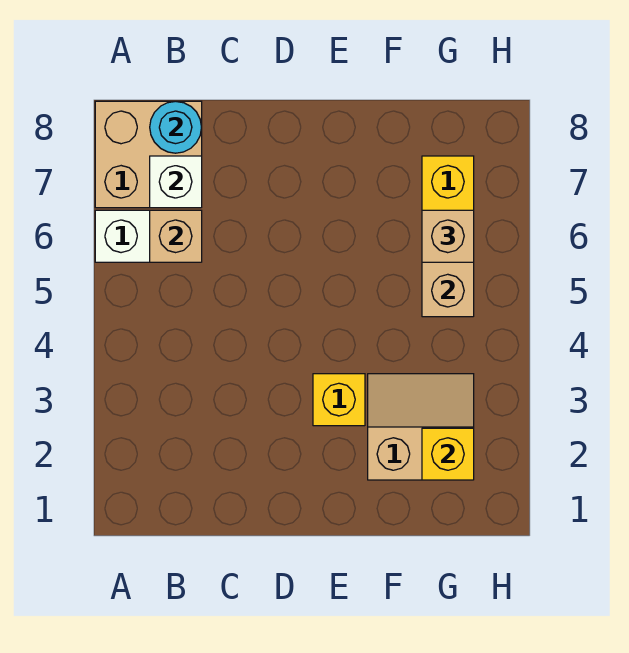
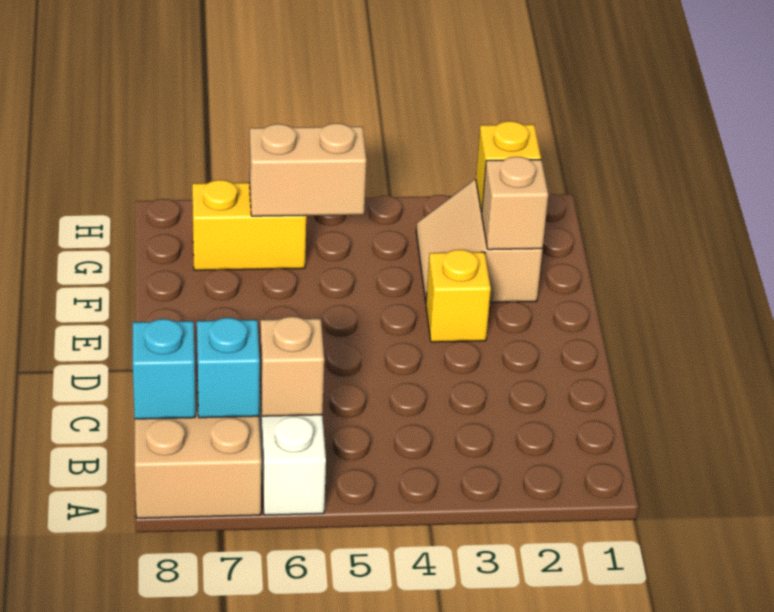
white 1x1 brick [150,156,202,208] -> cyan 1x1 brick [197,318,260,418]
cyan 1x1 round brick [150,101,202,153] -> cyan 1x1 brick [133,319,195,419]
tan 1x1 brick [422,210,474,262] -> tan 1x1 brick moved to [482,157,548,250]

